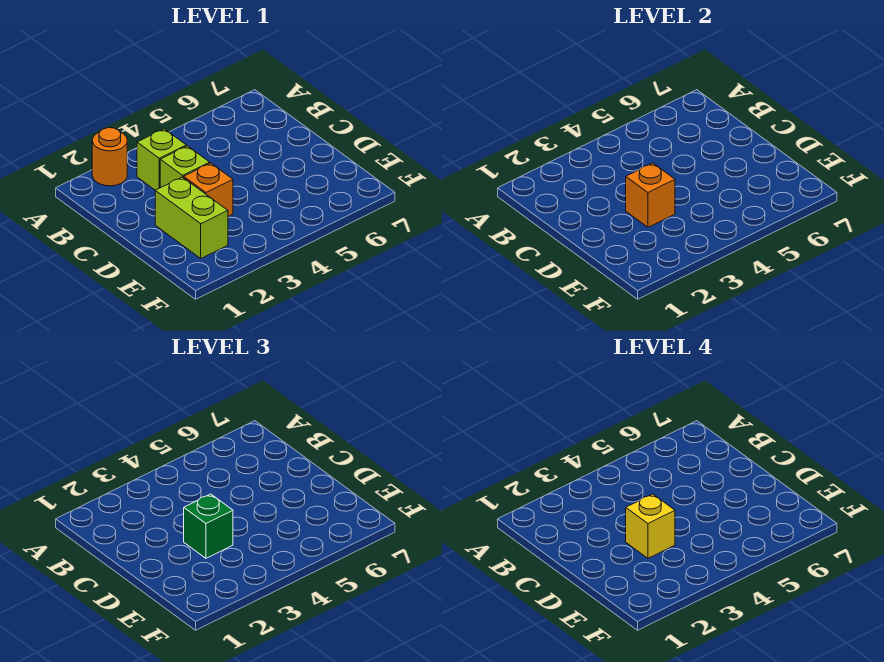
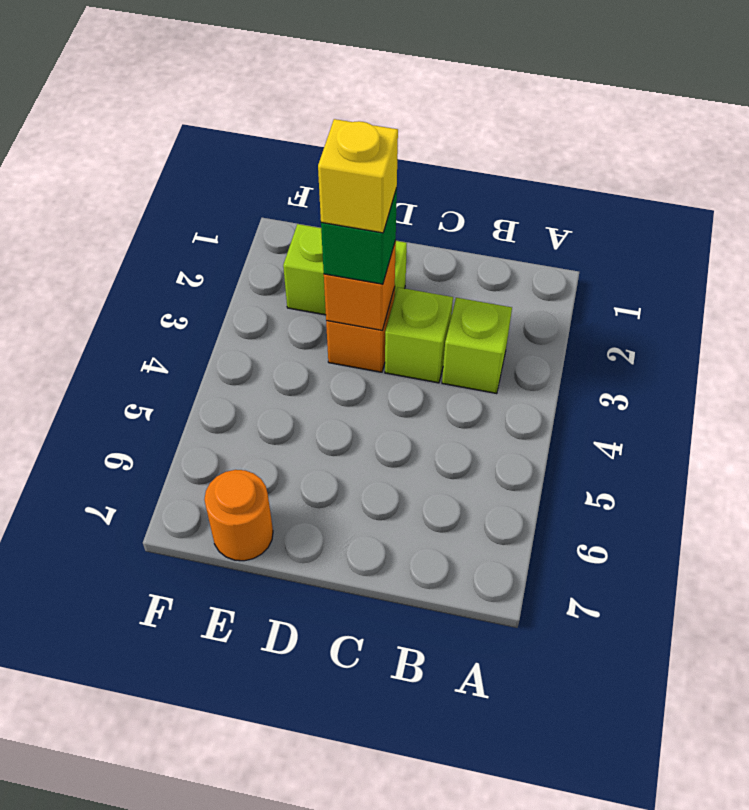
orange 1x1 round brick [92,128,127,186] -> orange 1x1 round brick moved to [204,470,273,561]

